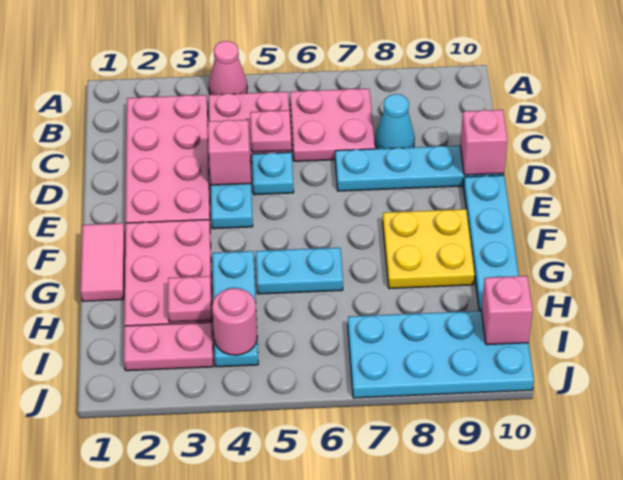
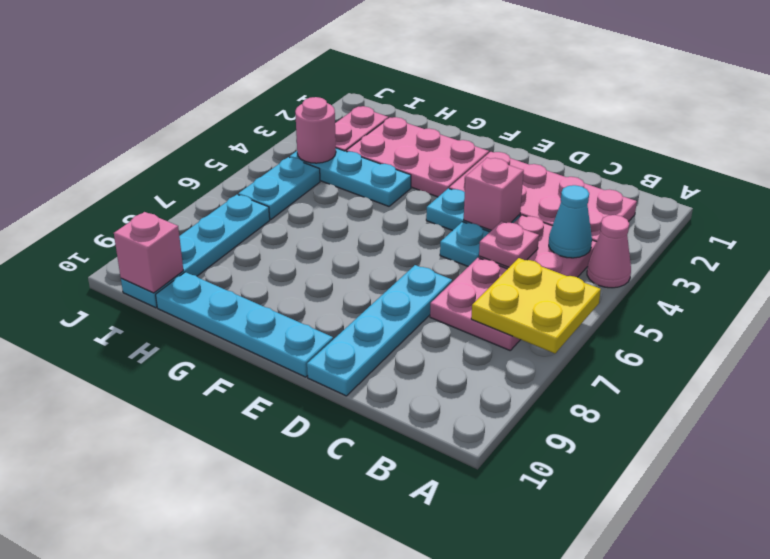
cyan 1x1 cone [375,94,415,149] -> cyan 1x1 cone moved to [549,185,592,258]
pink 1x1 brick [460,110,508,175] -> none
pink 1x2 tile [81,223,125,301] -> none
yellow 2x2 plate [383,209,475,289] -> yellow 2x2 plate moved to [471,258,601,353]
cyan 1x2 plate [256,248,343,294] -> cyan 1x2 plate moved to [238,157,320,220]
pink 1x1 plate [168,276,212,322] -> none
cyan 2x4 plate [348,311,534,398] -> cyan 1x4 plate [121,195,270,308]

